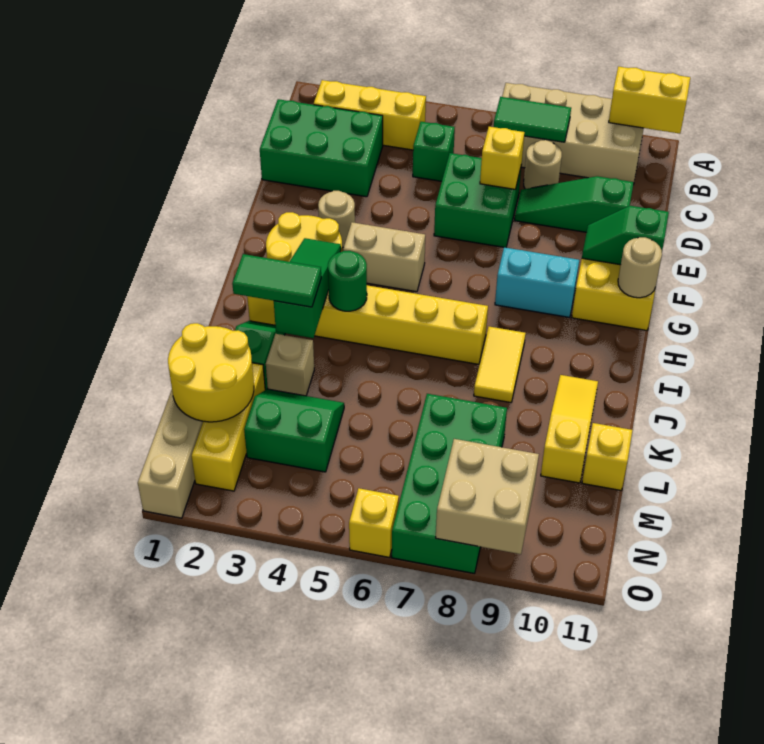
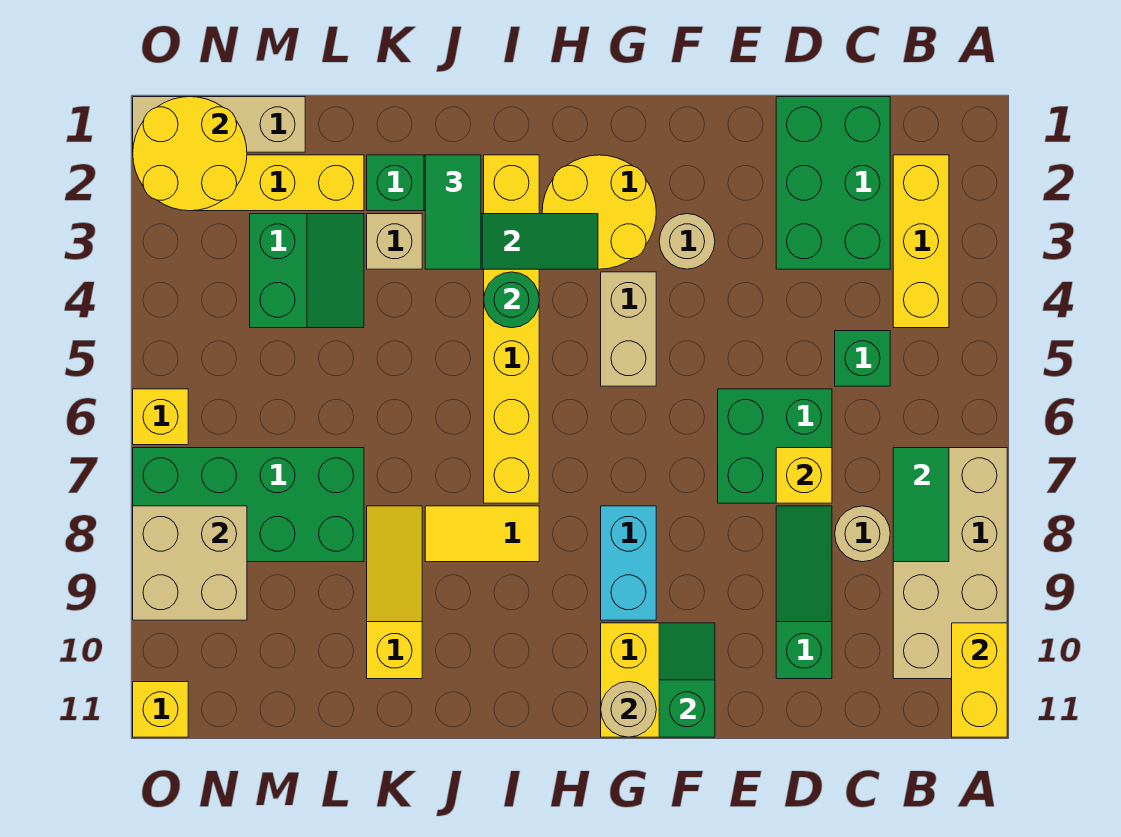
yellow 1x3 slope [541,375,598,483] -> yellow 1x3 slope turned to [367,506,422,679]
yellow 2x2 round brick [168,323,254,422] -> yellow 2x2 round brick moved to [133,97,247,211]
yellow 1x1 brick [582,423,633,490] -> yellow 1x1 brick moved to [133,682,188,737]

